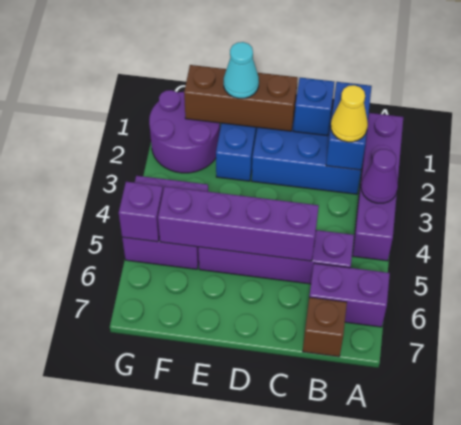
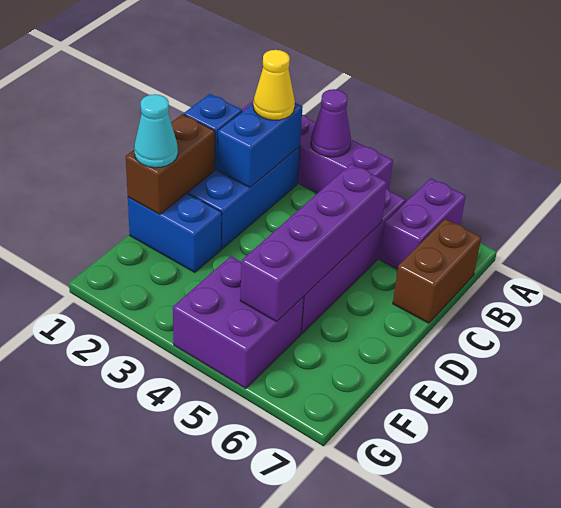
blue 1x2 brick [326,82,372,170] -> blue 1x2 brick turned to [217,103,303,188]
brown 1x1 brick [303,297,347,357] -> brown 1x2 brick [393,219,481,323]
brown 1x3 brick [184,65,298,131] -> brown 1x2 brick [126,114,215,215]
purple 2x2 round brick [149,90,220,173] -> none
purple 1x1 brick [119,182,163,242] -> none

